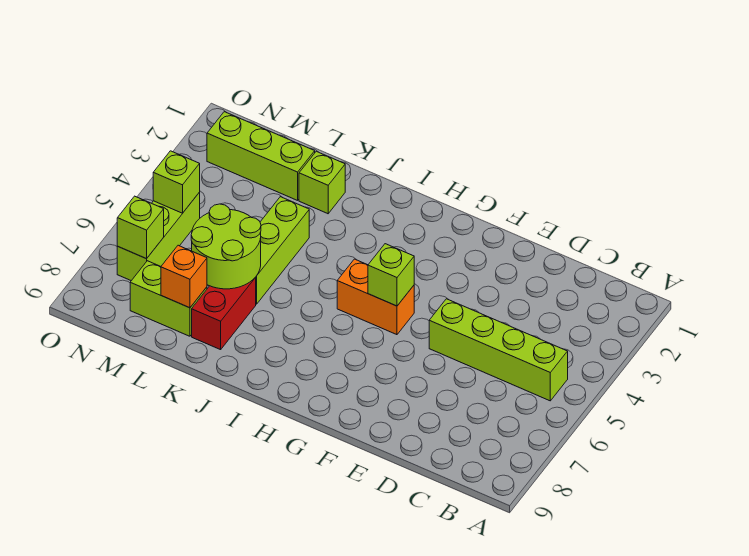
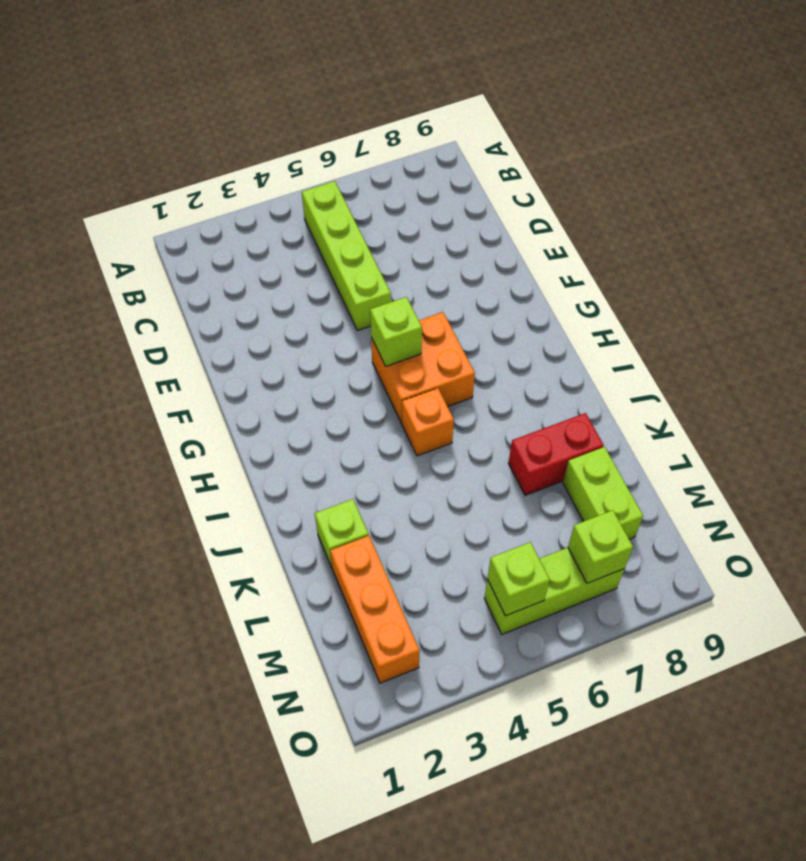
orange 1x2 brick [337,259,414,335] -> orange 2x2 brick [371,312,475,423]
lime 1x3 brick [256,197,309,304] -> none
lime 2x2 round brick [191,204,261,289] -> none
lime 1x3 brick [207,112,315,200] -> orange 1x3 brick [330,536,420,683]
orange 1x1 brick [161,245,207,308] -> orange 1x1 brick moved to [402,388,454,456]

